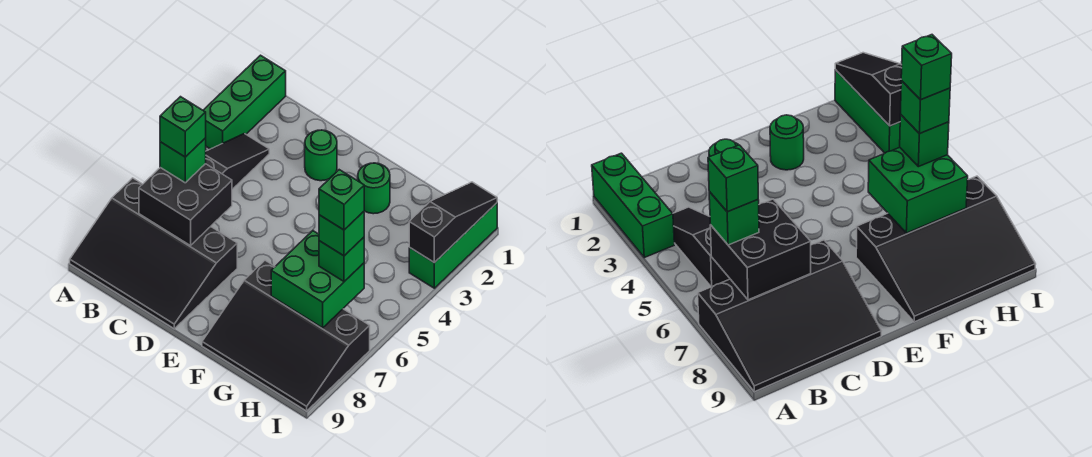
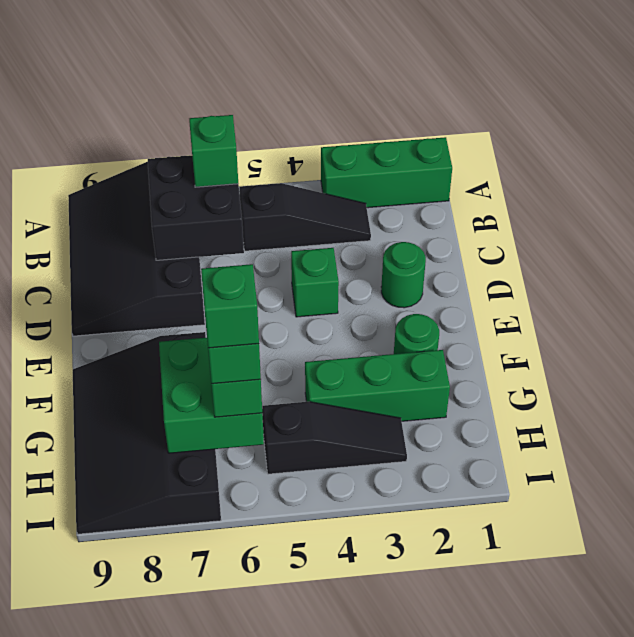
green 1x1 brick [160,97,206,157] -> green 1x1 brick moved to [291,248,339,317]
green 1x3 brick [409,203,497,288] -> green 1x3 brick moved to [305,350,450,421]
black 1x3 slope [409,182,497,263] -> black 1x3 slope moved to [262,402,407,474]

